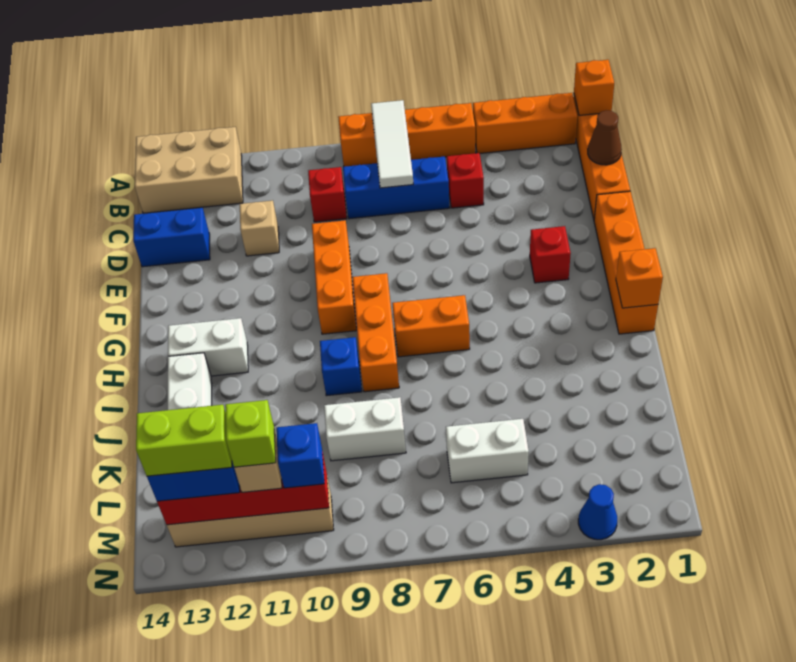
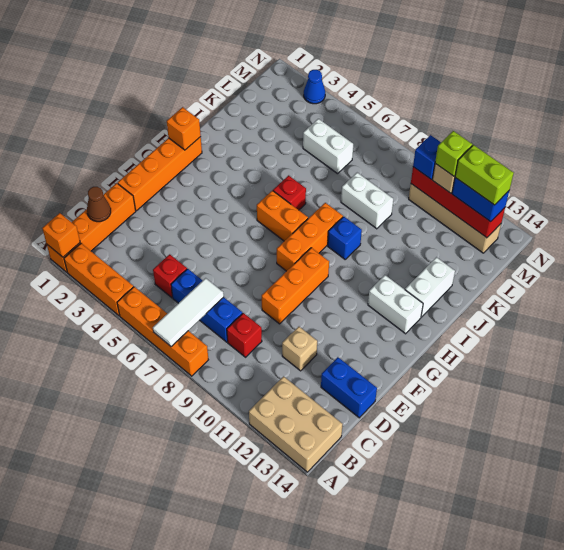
red 1x1 brick [530,226,571,283] -> red 1x1 brick moved to [273,175,306,210]

